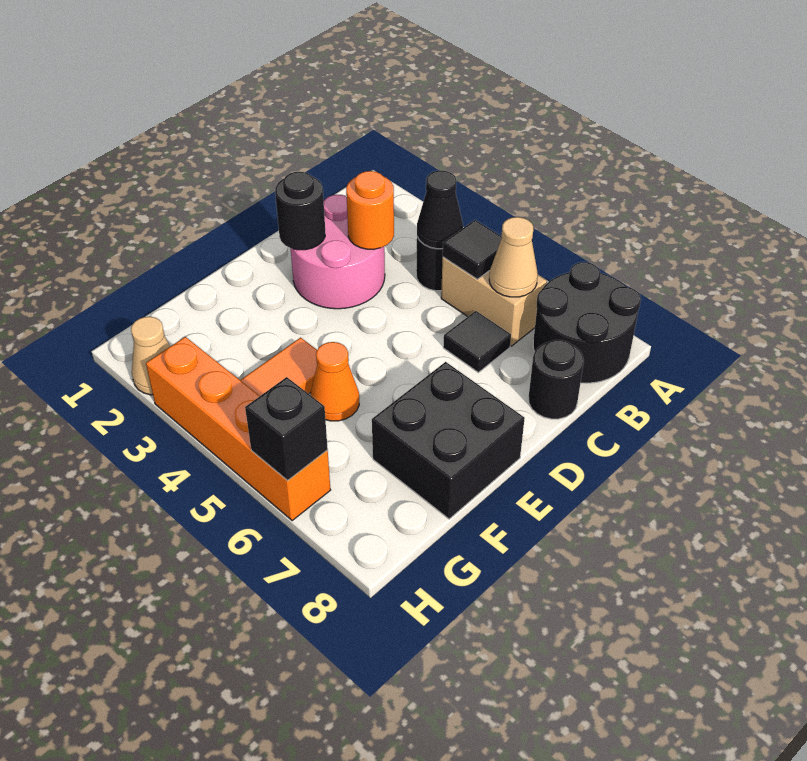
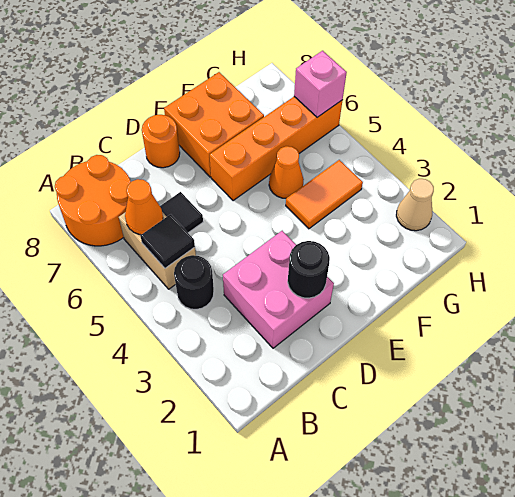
black 2x2 round brick [533,262,641,383] -> orange 2x2 round brick [55,155,131,246]
black 1x1 cone [417,171,463,249] -> none
tan 1x1 cone [489,217,538,297] -> orange 1x1 cone [125,179,163,235]
pink 2x2 round brick [290,195,385,309] -> pink 2x2 brick [223,231,334,348]
orange 1x1 round brick [346,171,394,249] -> orange 1x1 round brick moved to [142,115,180,168]
black 1x1 round brick [528,340,584,419] -> none
black 2x2 brick [372,362,525,519] -> orange 2x2 brick [164,72,264,177]
orange 1x4 brick [146,337,331,521] -> orange 1x4 brick turned to [210,97,343,201]
black 1x1 brick [245,377,328,481] -> pink 1x1 brick [294,51,347,117]

